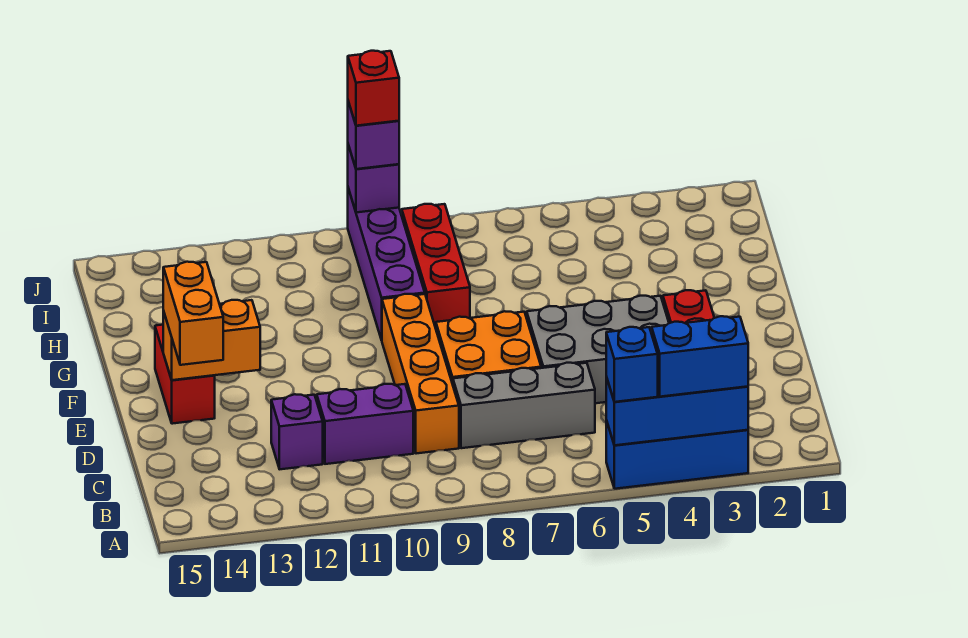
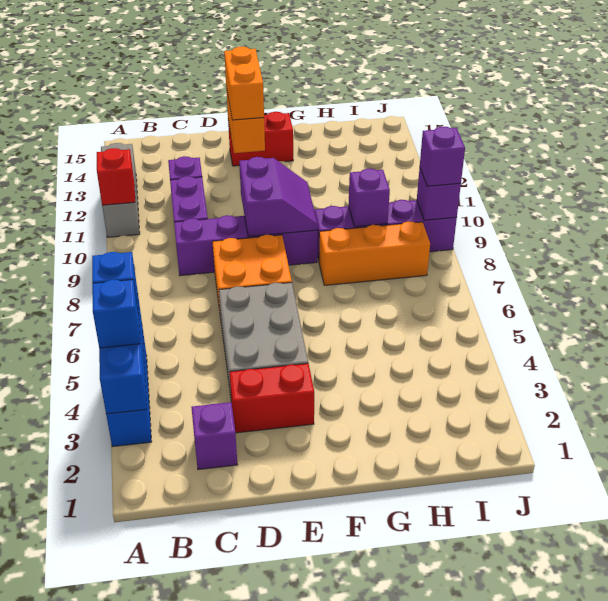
blue 1x2 brick [652,316,748,397] -> blue 1x1 brick [92,280,140,348]
none -> purple 1x1 brick [191,402,237,470]
grey 1x3 brick [453,363,595,448] -> grey 1x3 brick moved to [101,143,140,237]
orange 1x4 brick [382,294,459,454] -> purple 1x4 brick [174,215,317,276]
orange 1x2 brick [163,262,223,365] -> orange 1x2 brick turned to [224,47,264,120]
none -> purple 2x2 slope [239,157,318,237]
red 1x3 brick [402,204,470,328] -> orange 1x3 brick [319,221,430,285]
none -> purple 1x1 brick [349,169,390,227]
red 1x1 brick [348,51,399,126] -> red 1x1 brick moved to [97,148,135,206]

